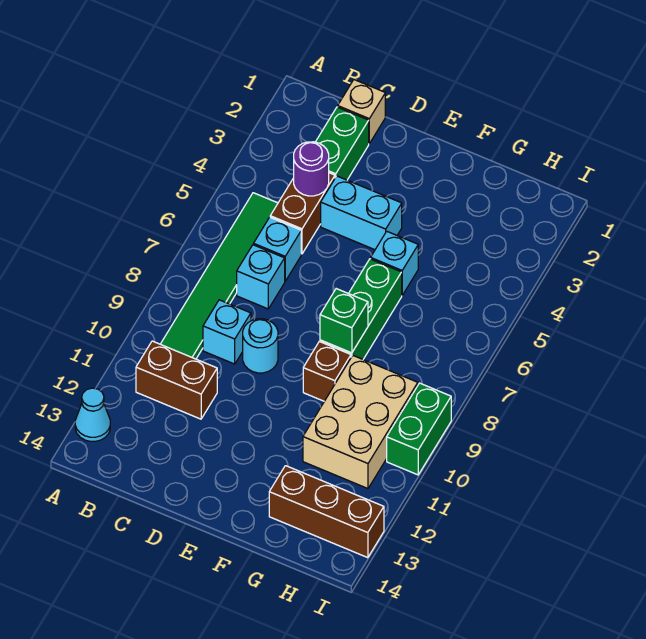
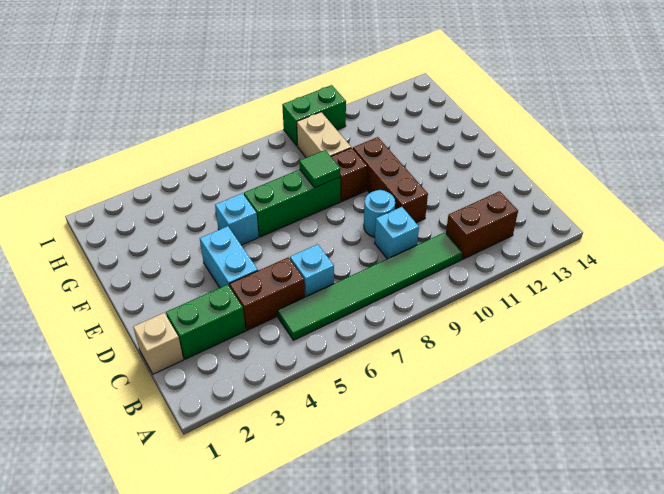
cyan 1x1 cone [75,388,110,441] -> none
brown 1x2 brick [136,341,217,419] -> brown 1x2 brick turned to [446,191,518,260]
purple 1x1 round brick [294,142,329,196] -> none
cyan 1x1 brick [237,245,285,309] -> none
green 1x1 brick [320,289,368,353] -> green 1x1 tile [299,150,340,188]
tan 2x3 brick [303,356,418,489] -> tan 1x2 brick [297,112,351,158]
brown 1x3 brick [269,466,384,558] -> brown 1x3 brick moved to [353,137,428,223]

